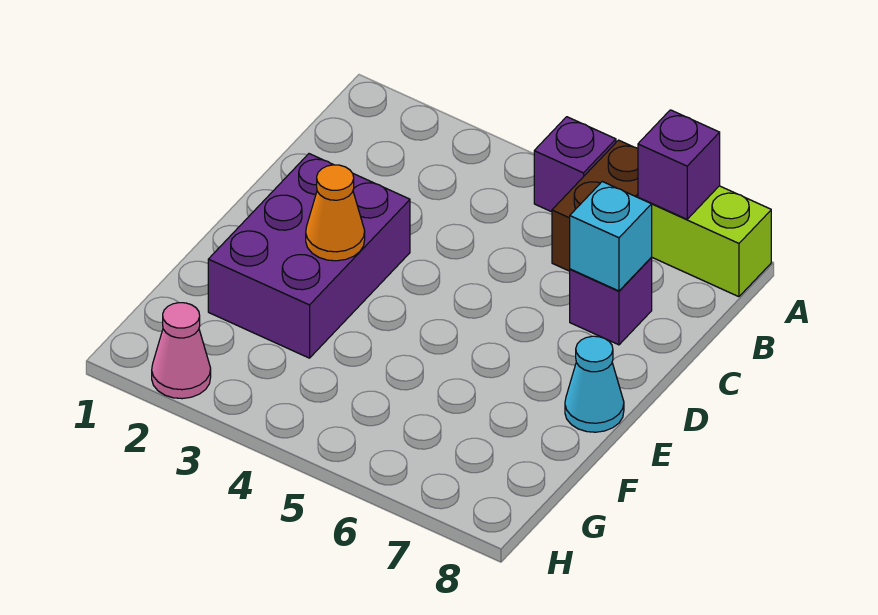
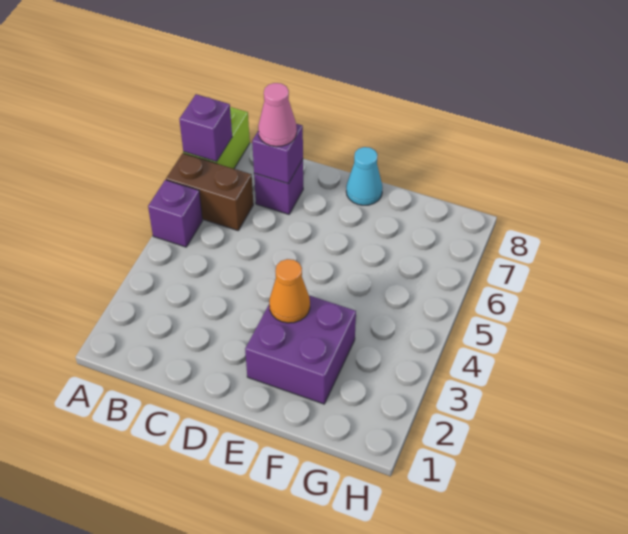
cyan 1x1 brick [570,182,652,291] -> purple 1x1 brick [252,124,303,184]
purple 2x3 brick [208,154,410,358] -> purple 2x2 brick [245,296,356,404]
pink 1x1 cone [152,303,211,399] -> pink 1x1 cone moved to [258,83,297,147]

